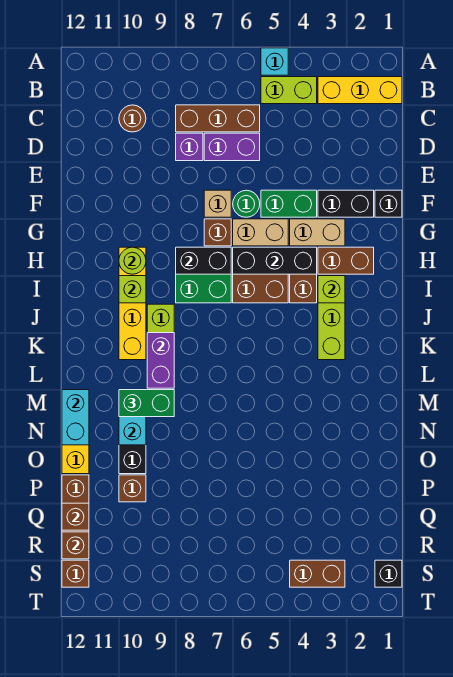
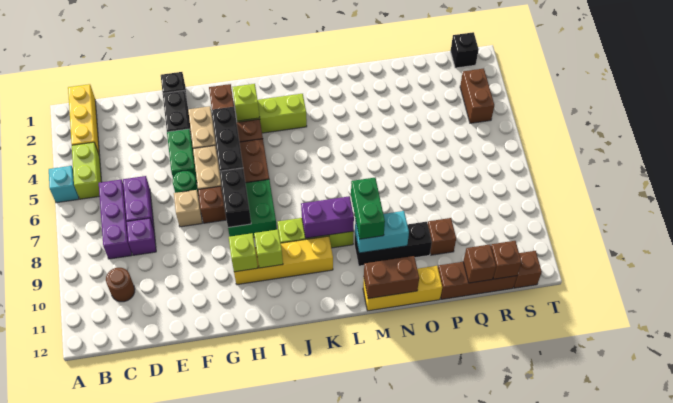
brown 1x3 brick [176,105,260,132] -> purple 1x3 brick [99,179,132,259]
lime 1x1 round brick [119,247,146,274] -> lime 1x1 brick [229,233,258,272]
cyan 1x2 brick [62,390,89,445] -> brown 1x2 brick [364,256,419,299]

